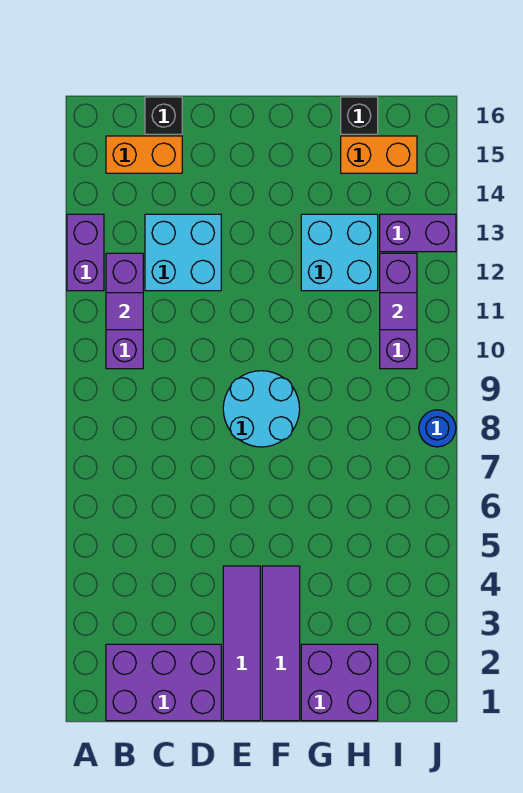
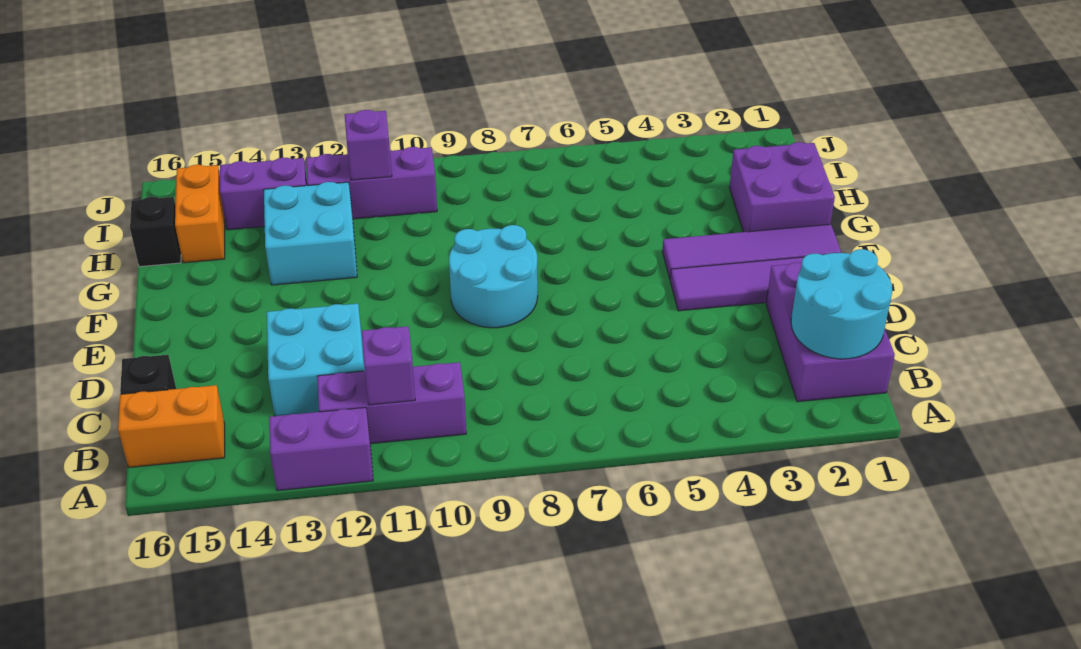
none -> cyan 2x2 round brick [791,249,892,359]
purple 1x1 tile [106,293,143,330] -> purple 1x1 brick [361,326,415,405]
orange 1x2 brick [106,136,182,173] -> orange 1x2 brick turned to [118,385,225,467]
purple 1x1 tile [380,293,417,330] -> purple 1x1 brick [345,110,392,180]
purple 1x2 brick [380,214,456,252] -> purple 1x2 brick turned to [220,158,308,230]
blue 1x1 round brick [419,410,456,447] -> none

